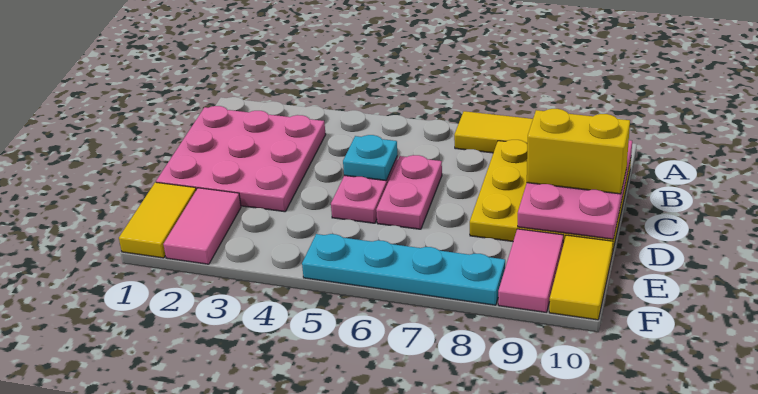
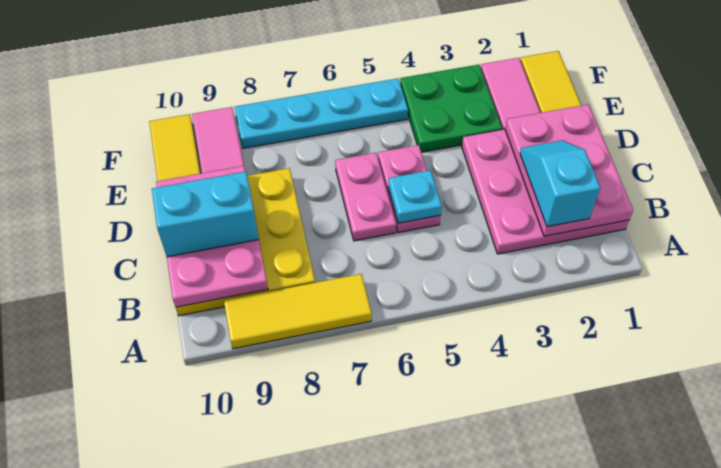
none -> pink 2x3 plate [505,104,633,236]
none -> cyan 1x2 slope [520,140,600,227]
yellow 1x2 brick [527,109,630,194] -> cyan 1x2 brick [152,172,259,257]
none -> green 2x2 plate [400,65,502,152]

